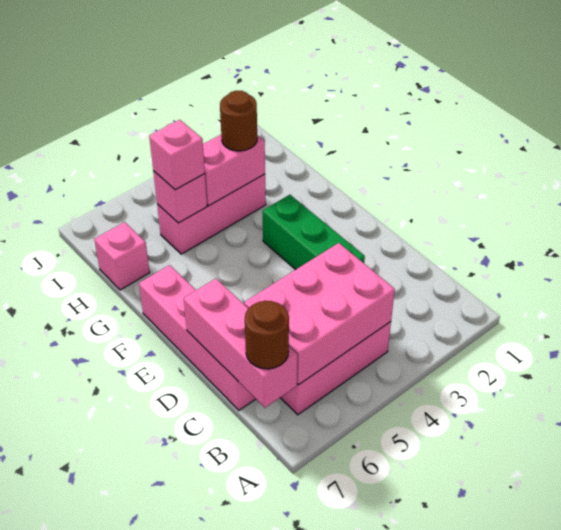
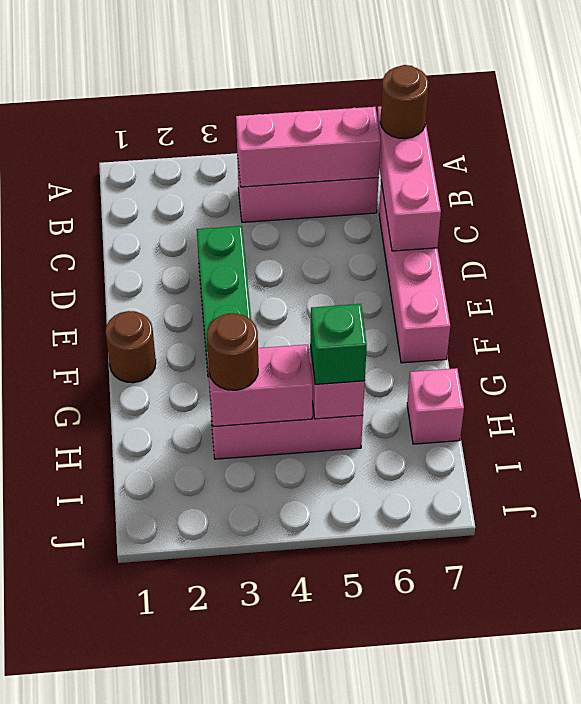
pink 2x3 brick [244,243,395,385] -> pink 1x3 brick [236,107,381,187]
none -> brown 1x1 round brick [106,311,156,383]
pink 1x1 brick [149,120,205,190] -> green 1x1 brick [310,304,367,384]

